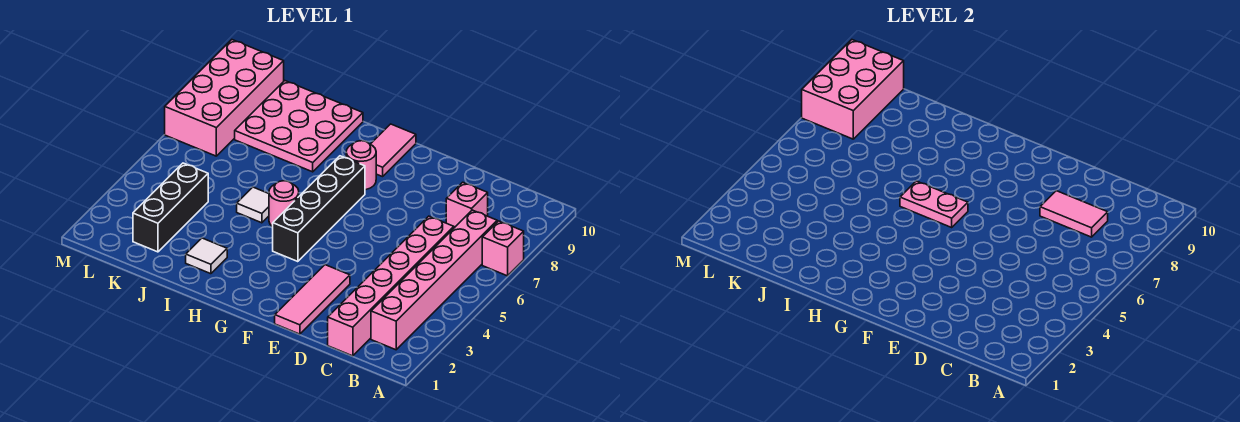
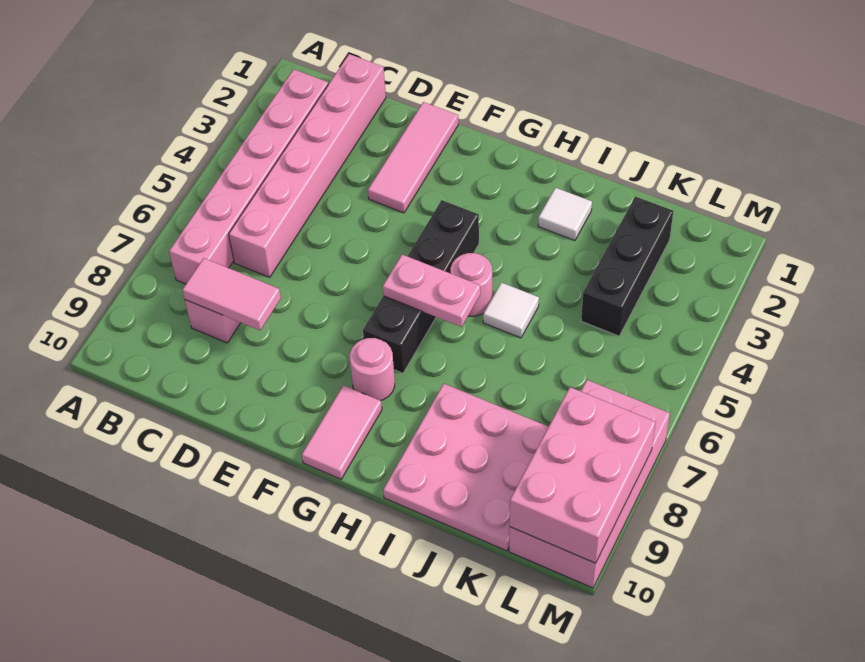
pink 1x1 brick [482,221,524,276] -> none

